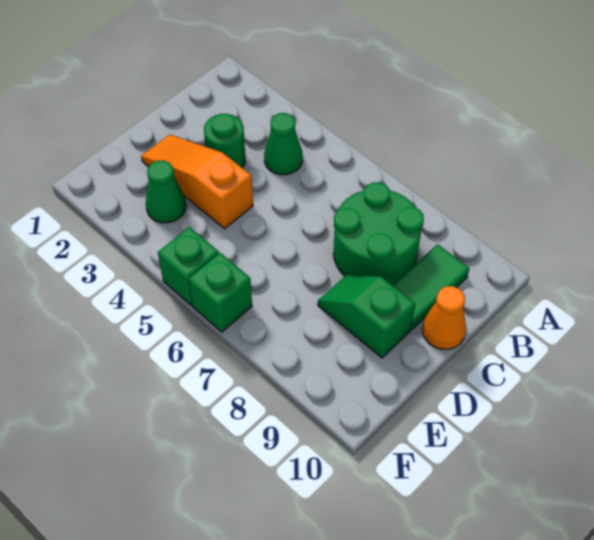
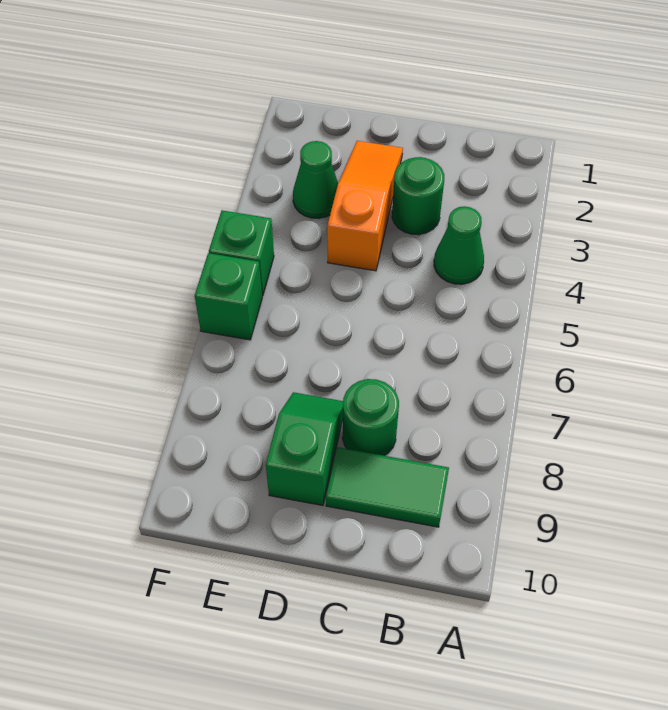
green 2x2 round brick [333,182,424,285] -> green 1x1 round brick [342,379,399,456]
orange 1x1 cone [422,286,466,349] -> none

